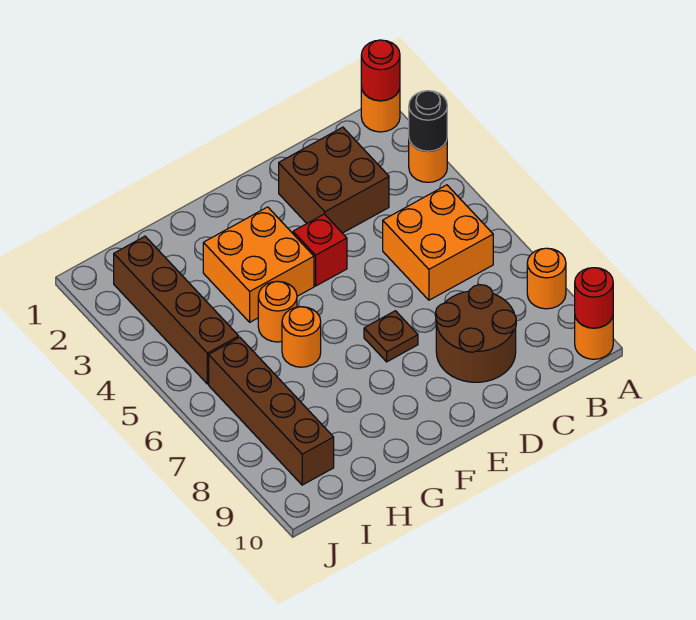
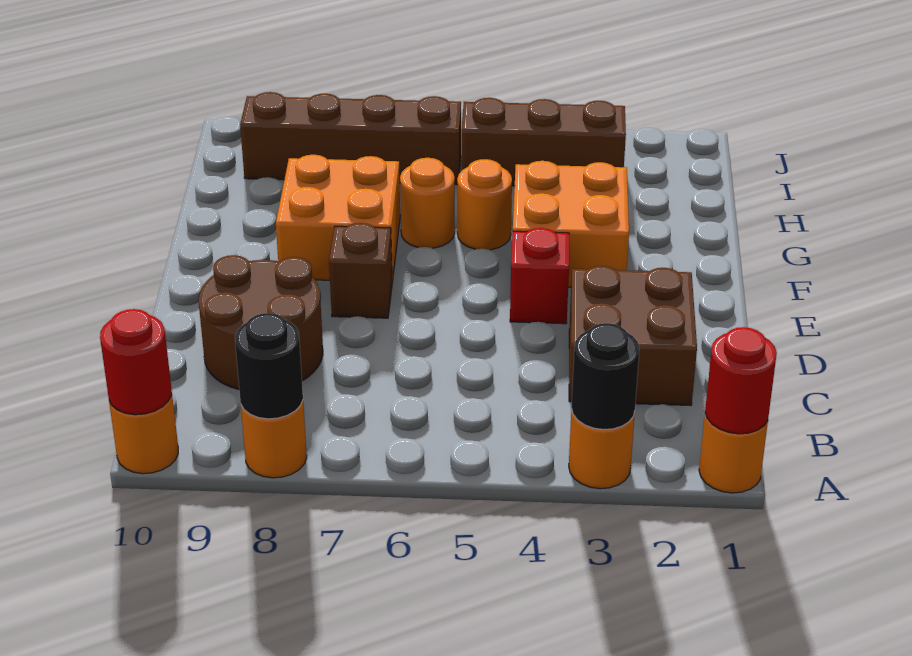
none -> black 1x1 round brick [235,313,303,419]
orange 2x2 brick [383,185,493,300] -> orange 2x2 brick moved to [276,155,400,282]
brown 1x1 plate [364,311,418,362] -> brown 1x1 brick [329,223,392,318]
brown 1x4 brick [114,236,239,384] -> brown 1x3 brick [461,98,626,186]

